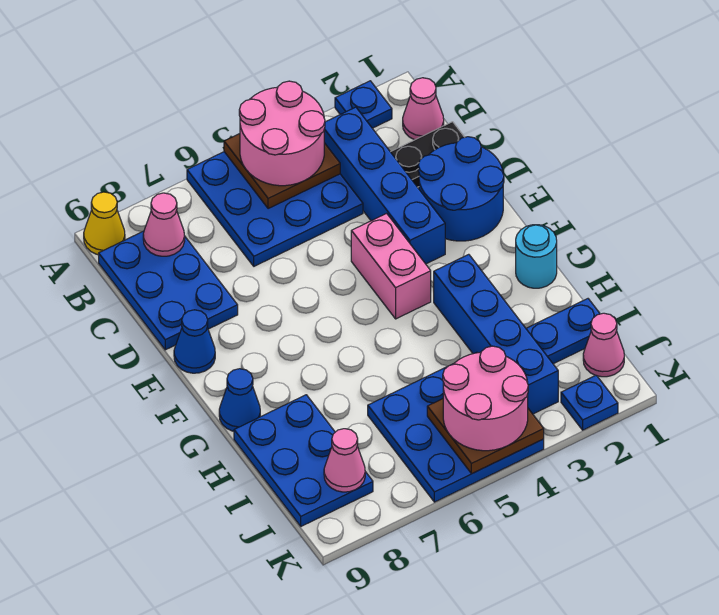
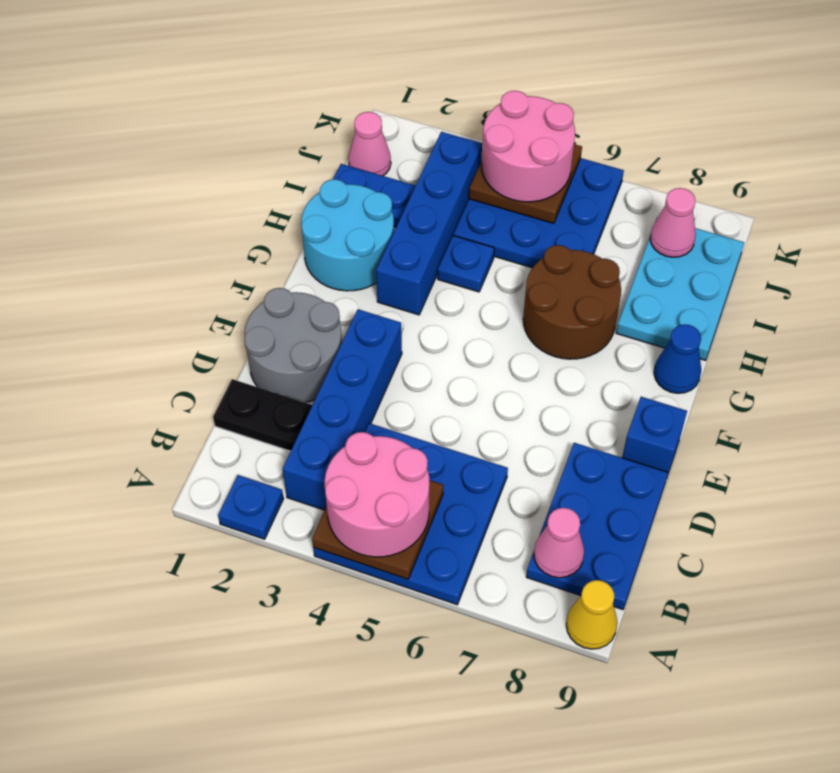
pink 1x1 cone [403,78,444,140] -> none
blue 2x2 round brick [418,137,504,241] -> grey 2x2 round brick [245,288,342,403]
pink 1x2 brick [351,213,431,319] -> none
blue 1x1 cone [174,310,215,373] -> blue 1x1 brick [622,397,687,476]
cyan 1x1 round brick [516,225,557,288] -> cyan 2x2 round brick [301,179,394,291]
none -> brown 2x2 round brick [523,245,621,359]
blue 2x3 plate [234,395,373,526] -> cyan 2x3 plate [616,217,744,360]
blue 1x1 plate [561,375,618,430] -> blue 1x1 plate moved to [438,236,494,292]

